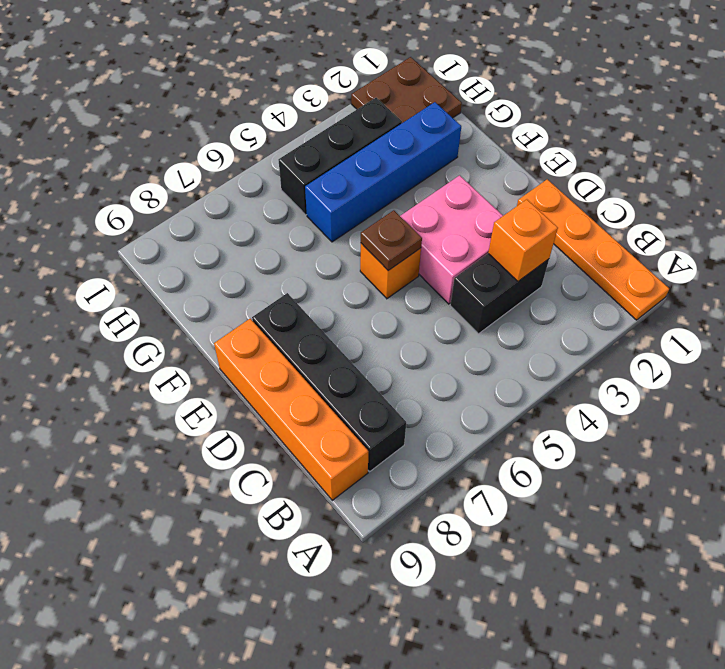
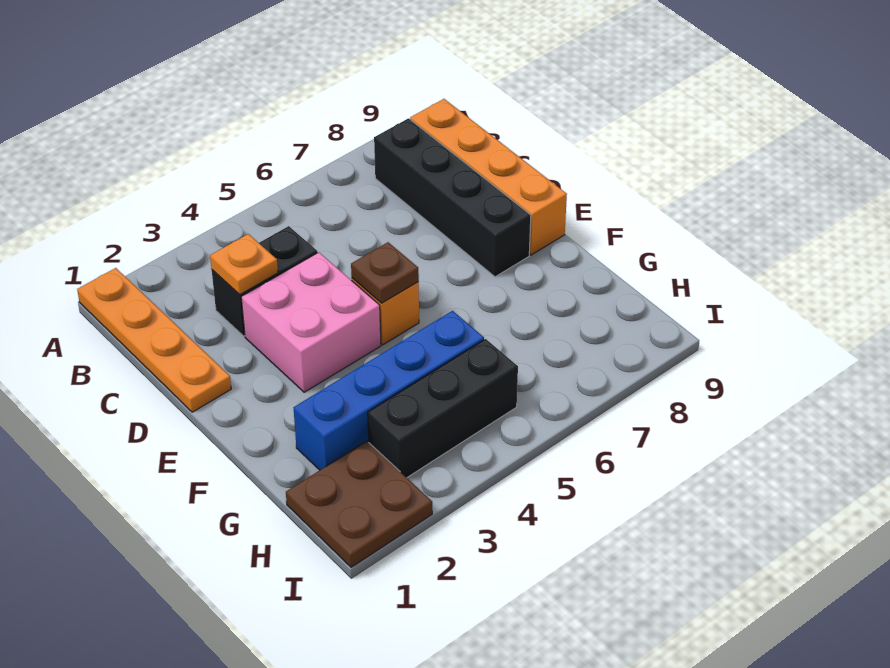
orange 1x1 brick [488,199,558,281] -> orange 1x1 plate [210,234,278,295]

